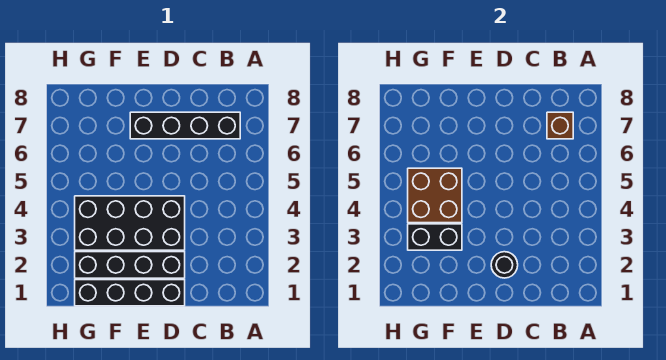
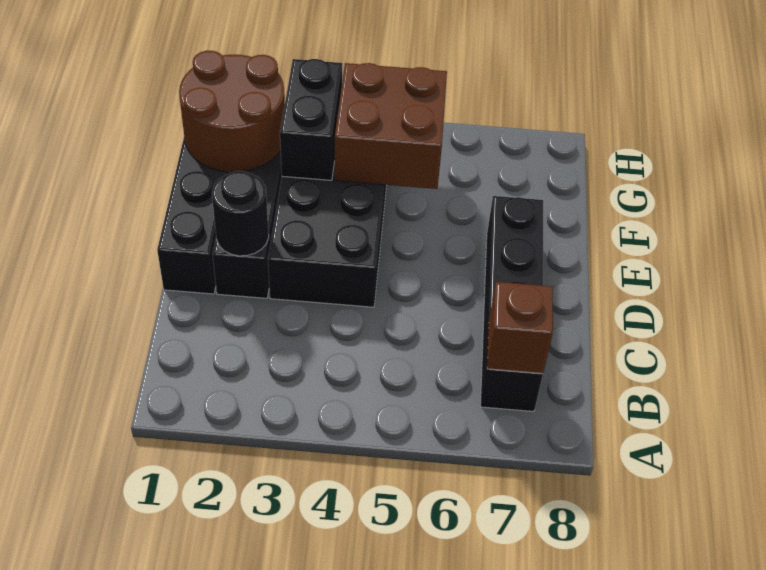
none -> brown 2x2 round brick [179,51,285,172]

